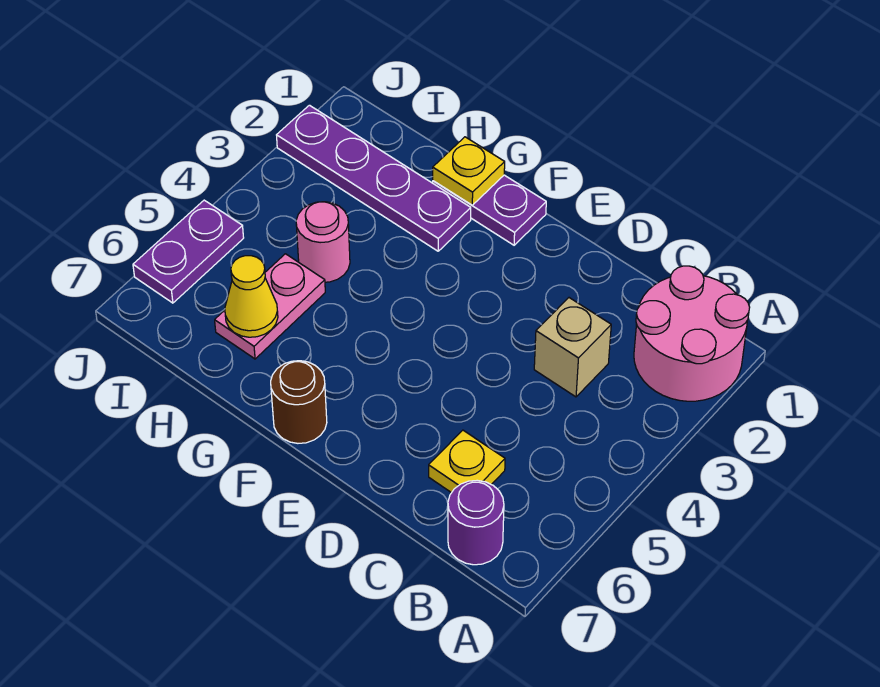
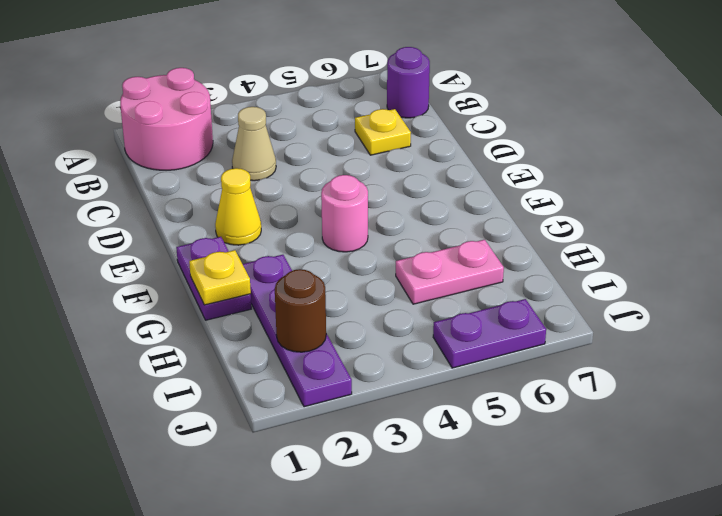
tan 1x1 brick [534,298,611,397] -> tan 1x1 cone [232,107,276,181]
brown 1x1 round brick [271,361,327,443] -> brown 1x1 round brick moved to [275,269,326,352]
pink 1x1 round brick [296,202,350,282] -> pink 1x1 round brick moved to [321,175,368,252]
yellow 1x1 cone [225,256,278,337] -> yellow 1x1 cone moved to [215,168,261,245]

